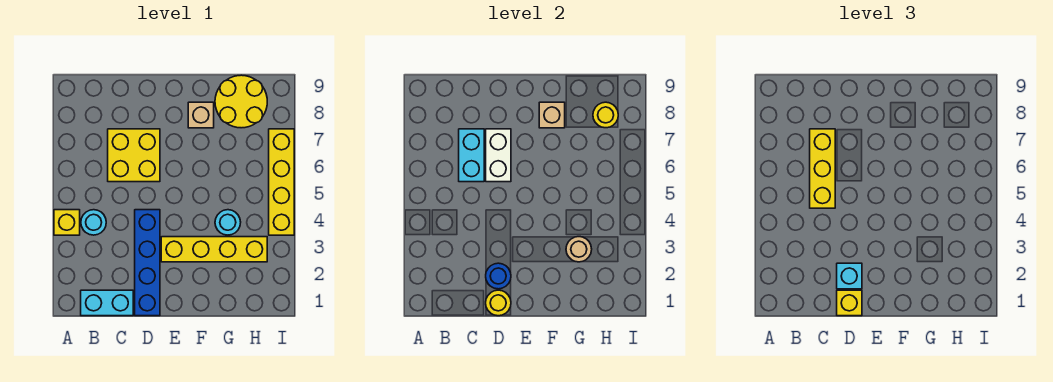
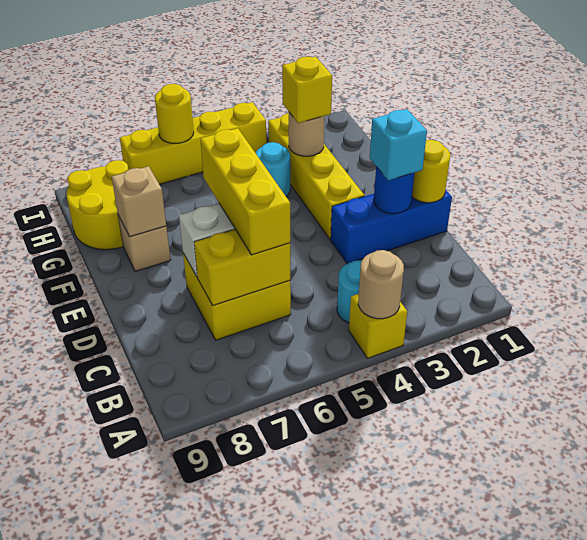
none -> tan 1x1 round brick [358,250,404,319]
cyan 1x2 brick [81,290,133,316] -> none
yellow 1x3 brick [810,129,835,208] -> yellow 1x3 brick turned to [200,128,290,255]
cyan 1x2 brick [459,129,484,182] -> yellow 1x2 brick [194,229,290,306]
blue 1x4 brick [135,210,160,316] -> blue 1x3 brick [331,190,452,264]
yellow 1x1 brick [837,290,862,316] -> yellow 1x1 brick moved to [282,57,332,123]
yellow 1x1 round brick [593,102,618,128] -> yellow 1x1 round brick moved to [155,84,194,143]

